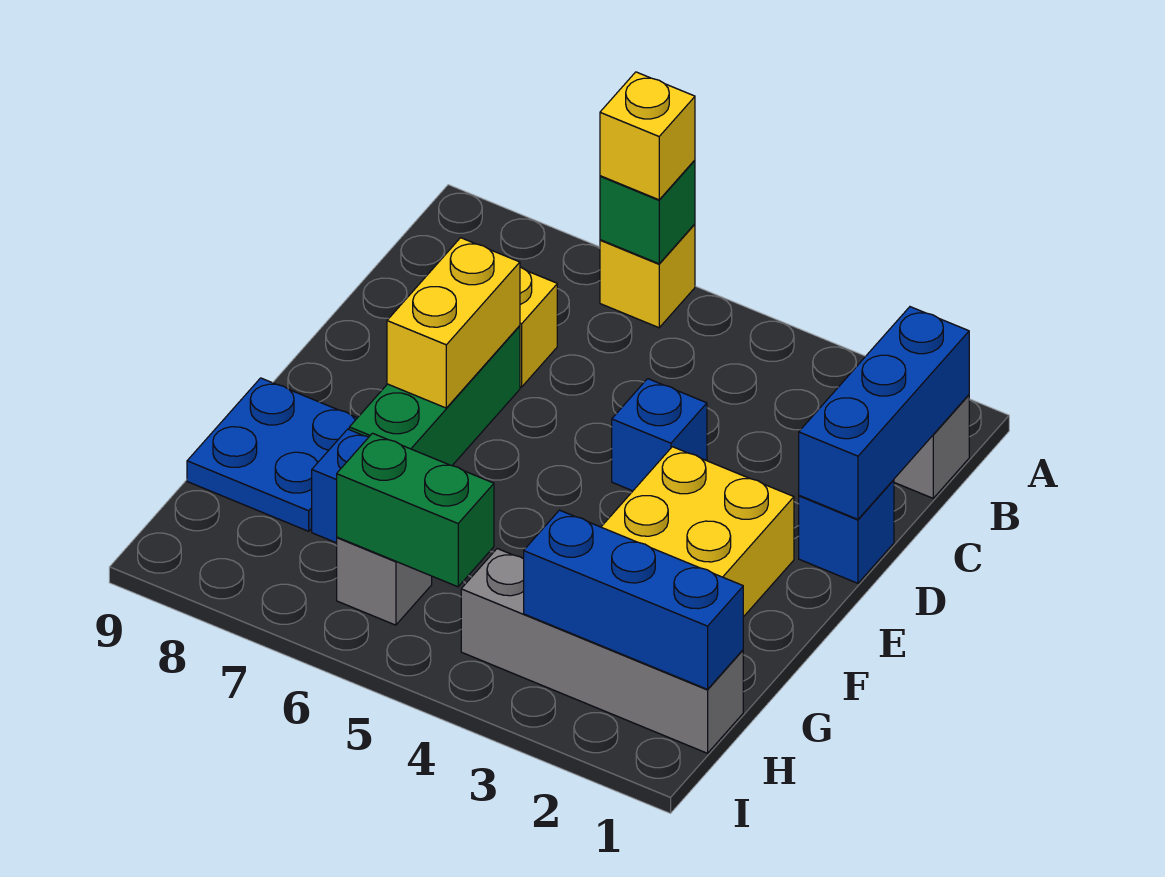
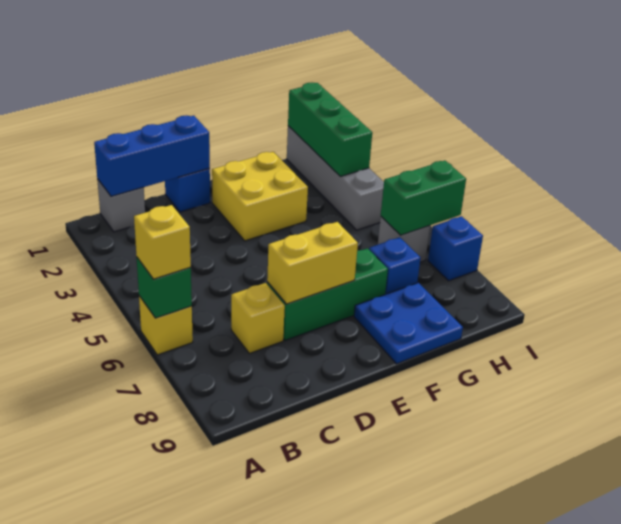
blue 1x1 brick [612,379,707,491] -> blue 1x1 brick moved to [428,216,483,281]
blue 1x3 brick [524,510,743,689] -> green 1x3 brick [288,83,372,176]
green 1x2 brick [337,433,494,587] -> green 1x2 brick turned to [381,161,466,235]

